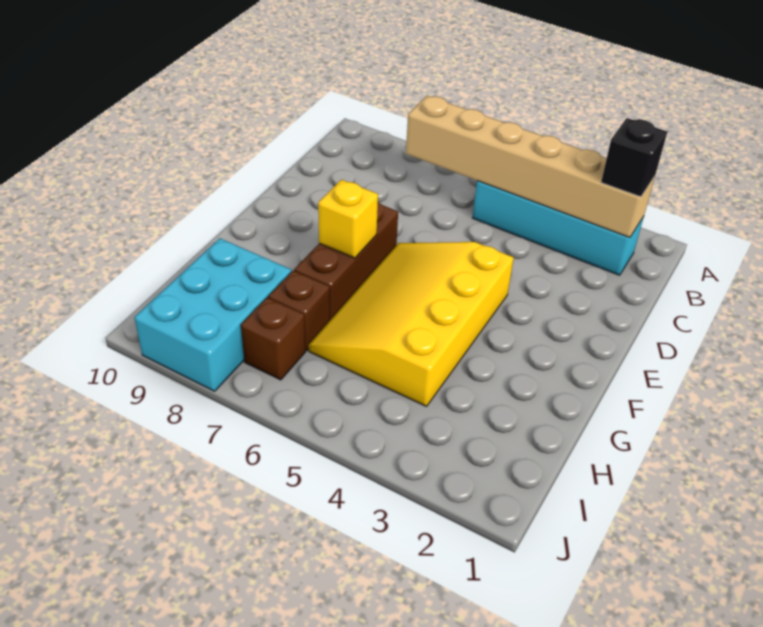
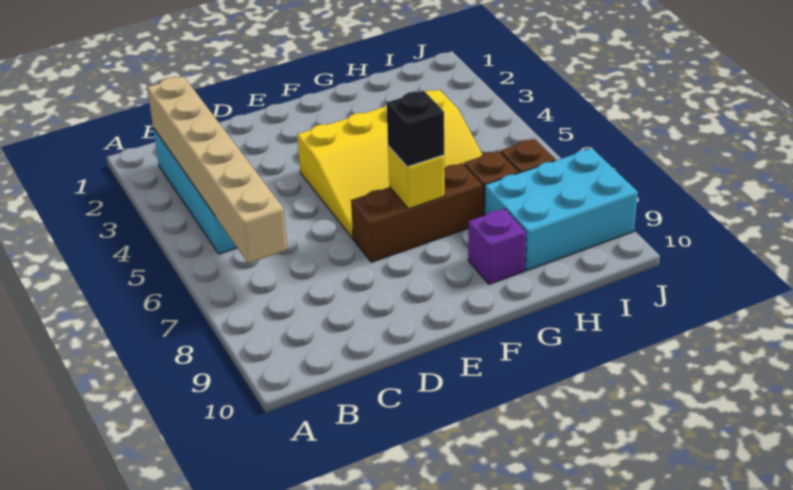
black 1x1 brick [601,118,667,197] -> black 1x1 brick moved to [386,91,444,167]
none -> purple 1x1 brick [468,209,526,284]

